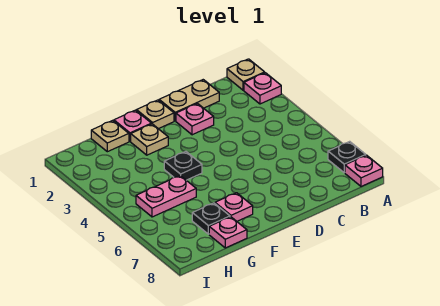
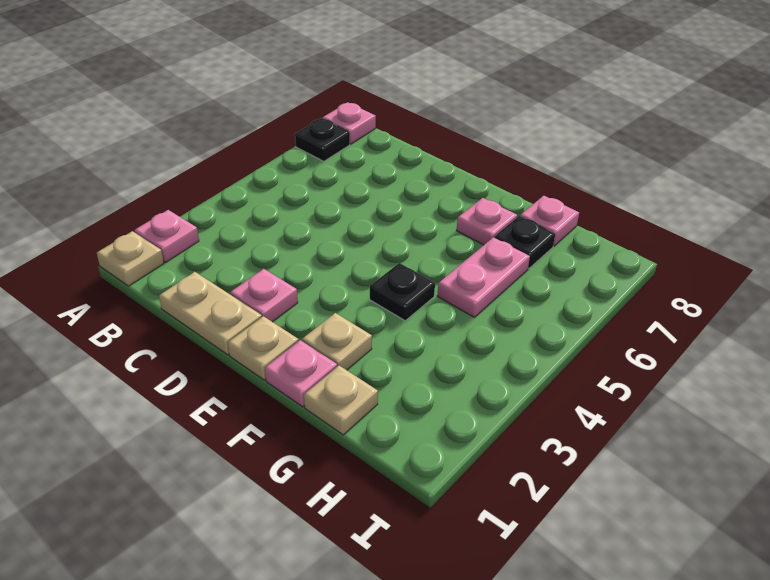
pink 1x2 plate [136,176,196,217] -> pink 1x2 plate turned to [437,237,530,317]

